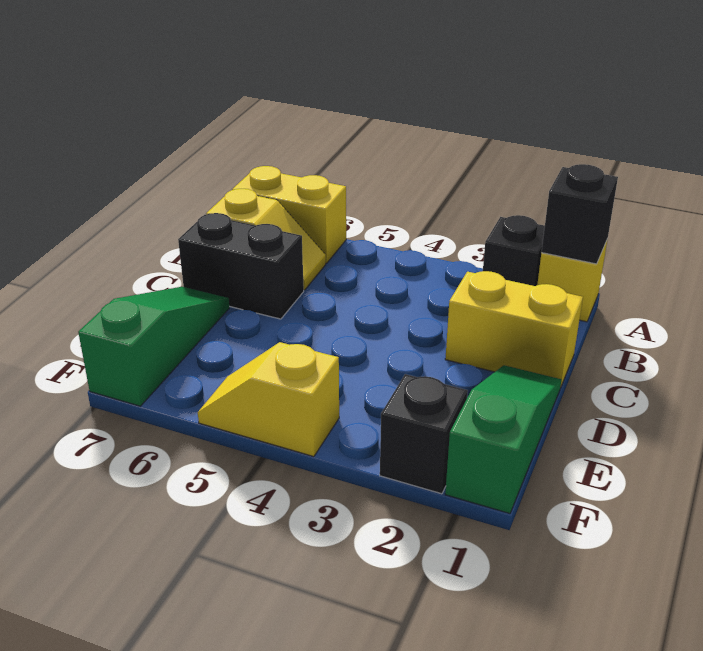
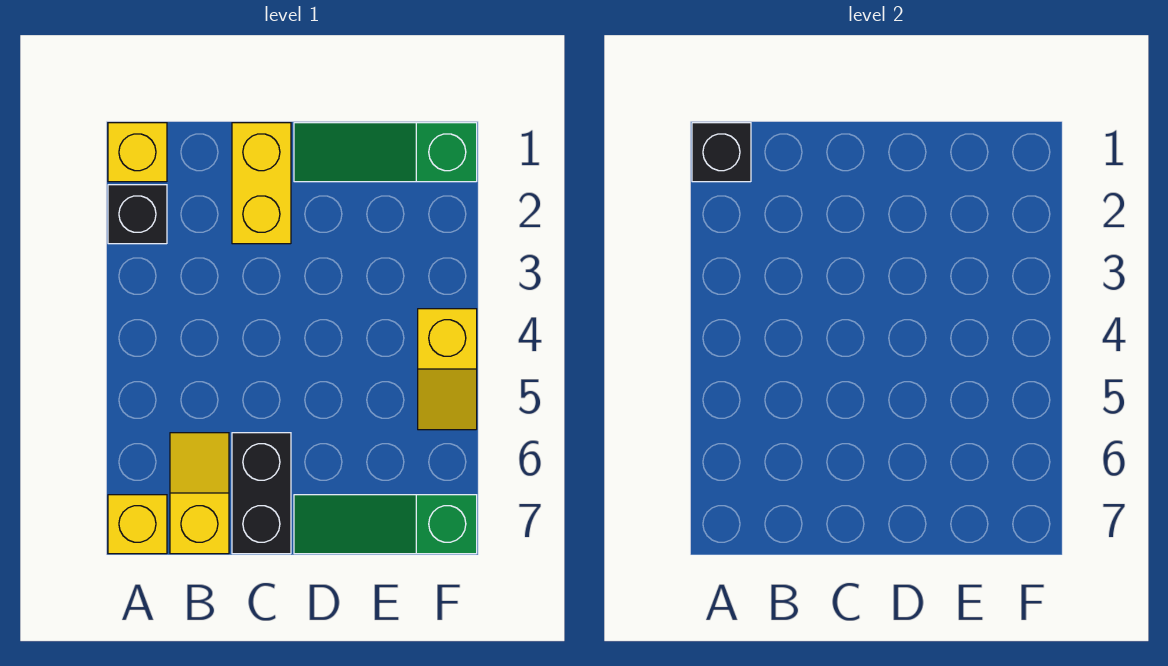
yellow 1x2 brick [232,166,346,263] -> yellow 1x1 brick [108,495,167,554]
black 1x1 brick [380,374,468,494] -> none

